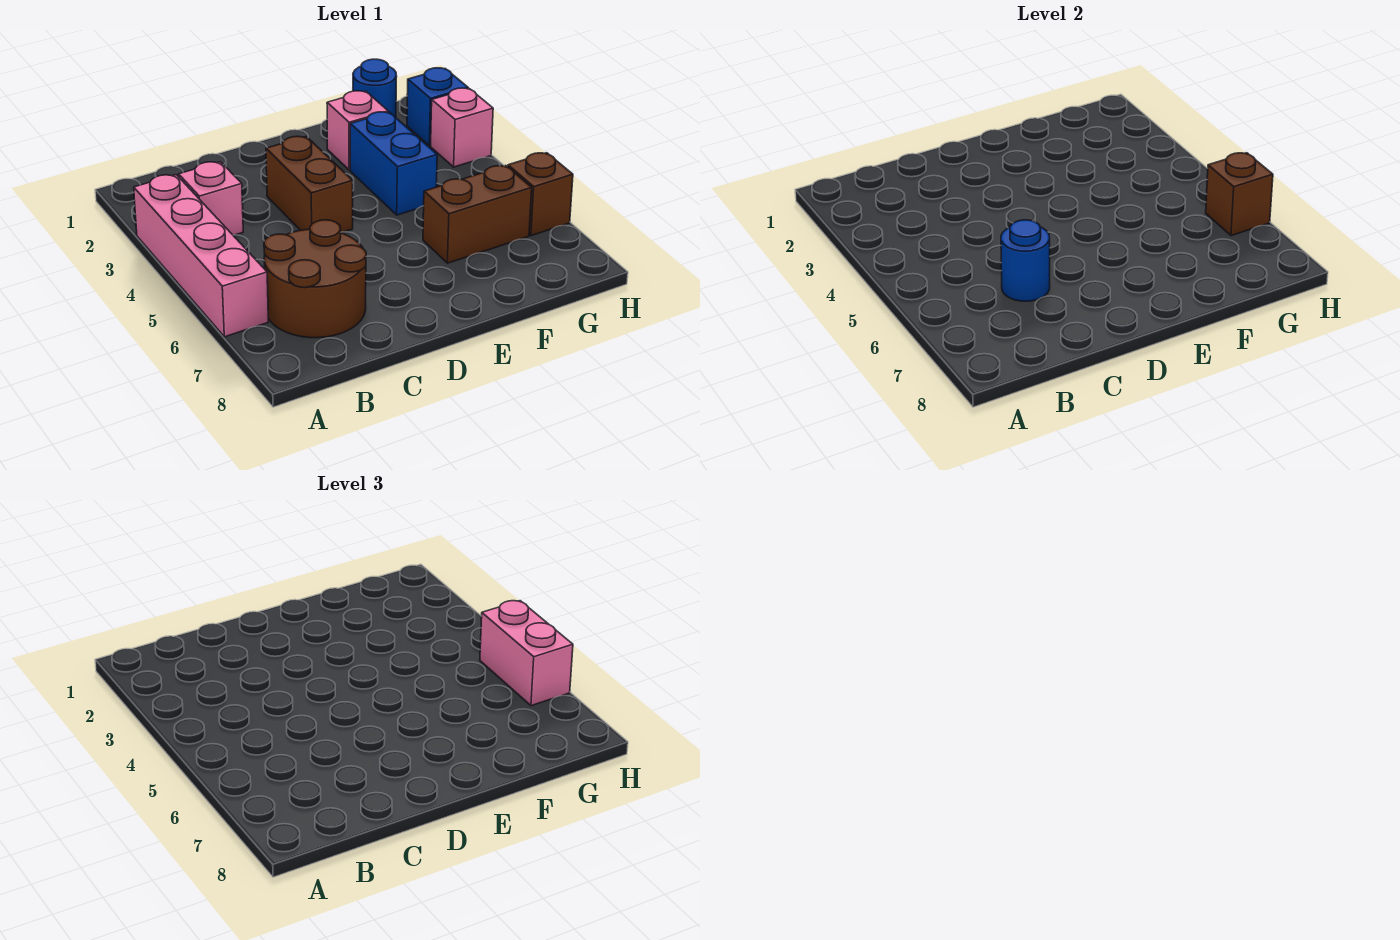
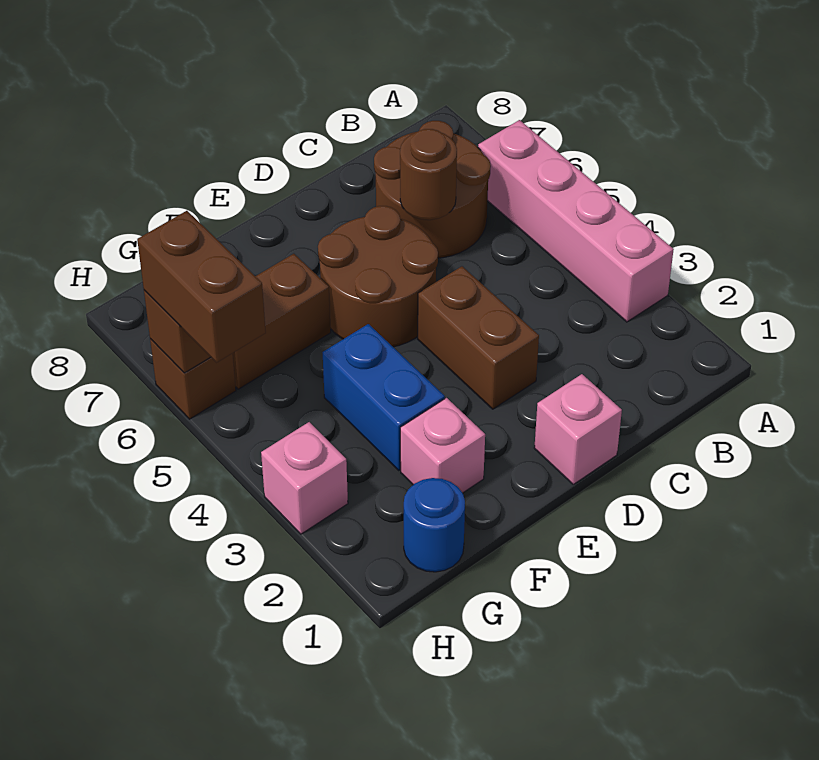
pink 1x1 brick [179,162,243,235] -> pink 1x1 brick moved to [534,374,622,484]
blue 1x1 round brick [1001,220,1050,301] -> brown 1x1 round brick [400,129,457,220]
none -> brown 2x2 round brick [318,206,438,347]
blue 1x1 brick [407,68,468,146] -> none
pink 1x2 brick [480,601,573,706] -> brown 1x2 brick [137,211,266,362]

